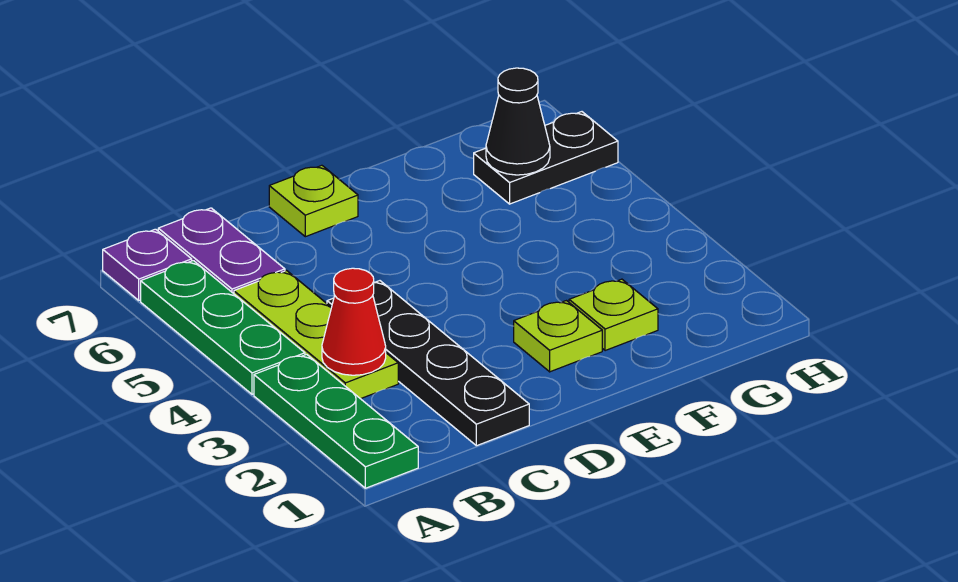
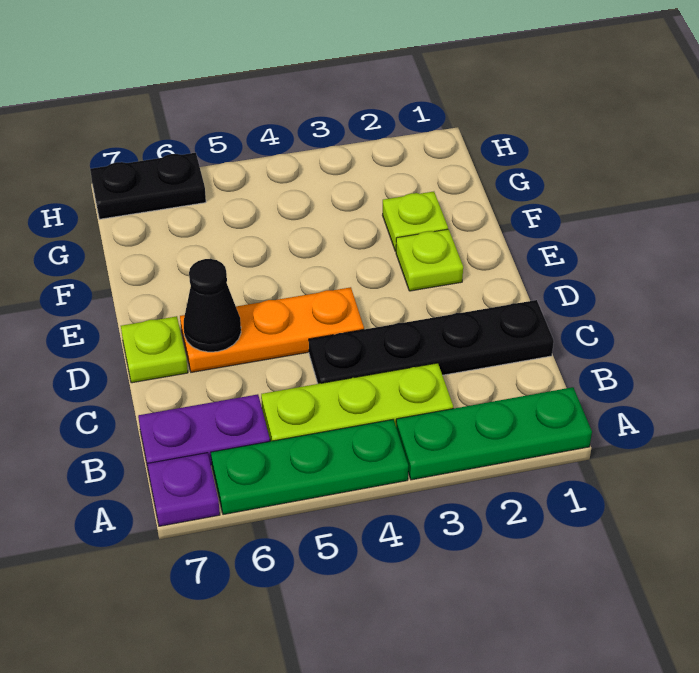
red 1x1 cone [322,268,386,375] -> none
none -> orange 1x3 plate [180,287,364,372]
black 1x2 plate [474,112,618,204] -> black 1x2 plate turned to [90,153,206,219]
black 1x1 cone [486,68,550,175] -> black 1x1 cone moved to [184,259,241,352]

